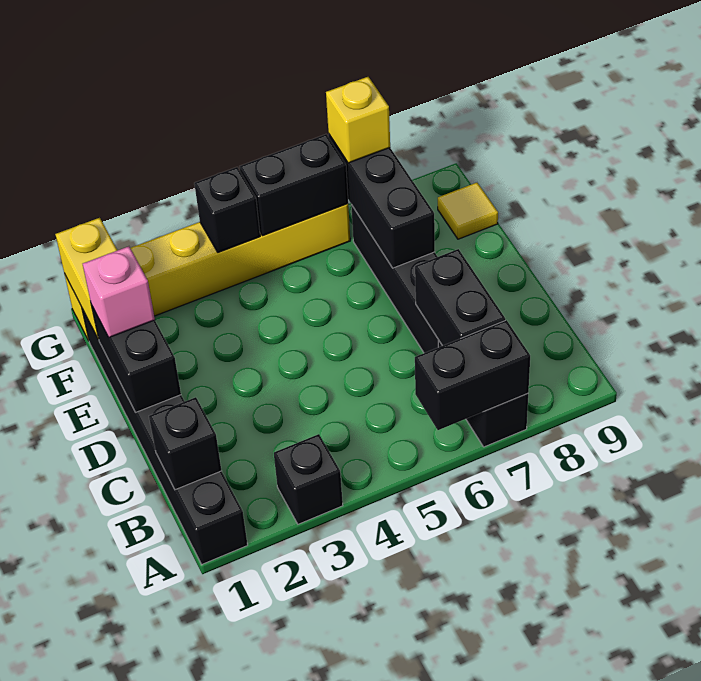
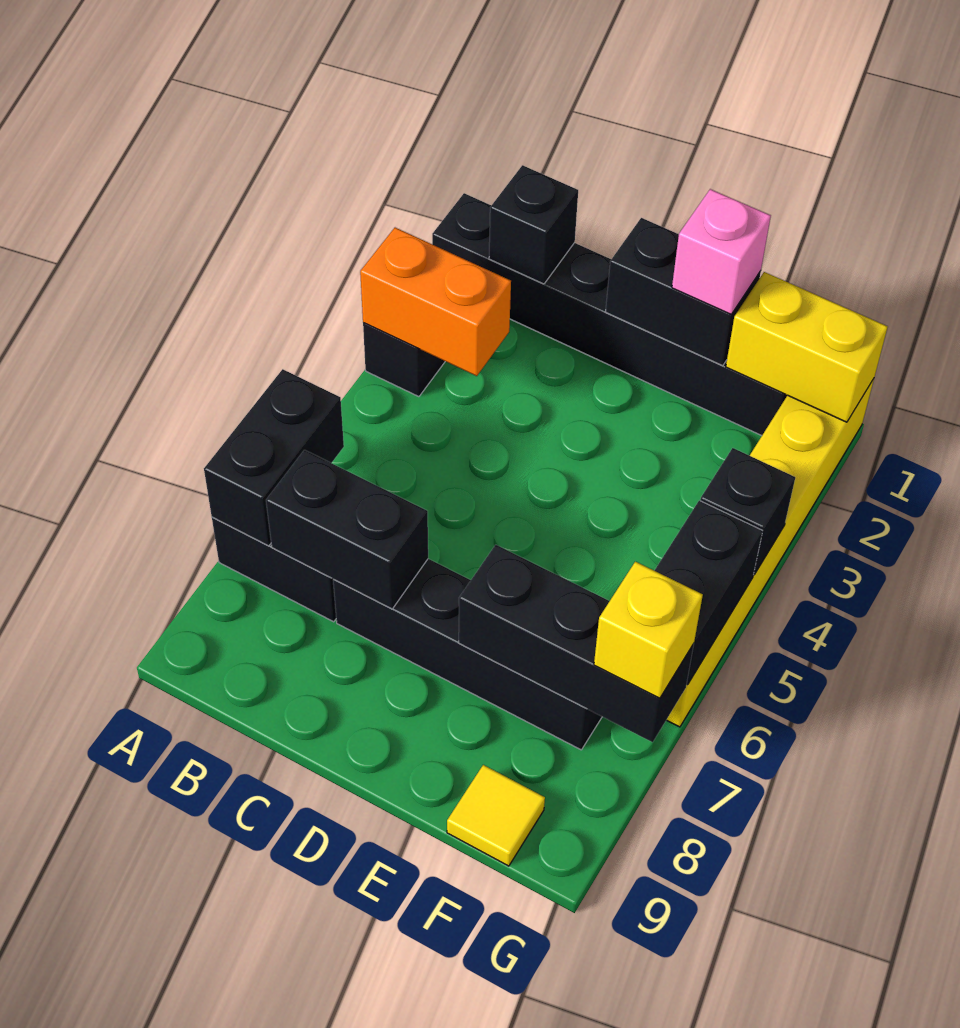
none -> orange 1x2 brick [360,228,511,376]

